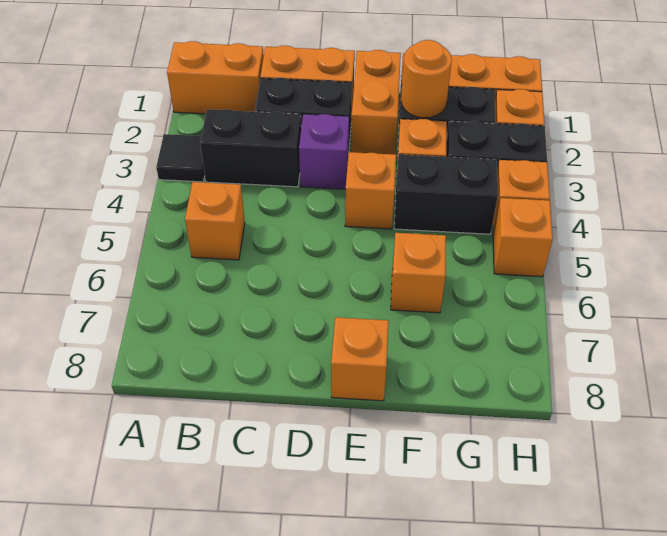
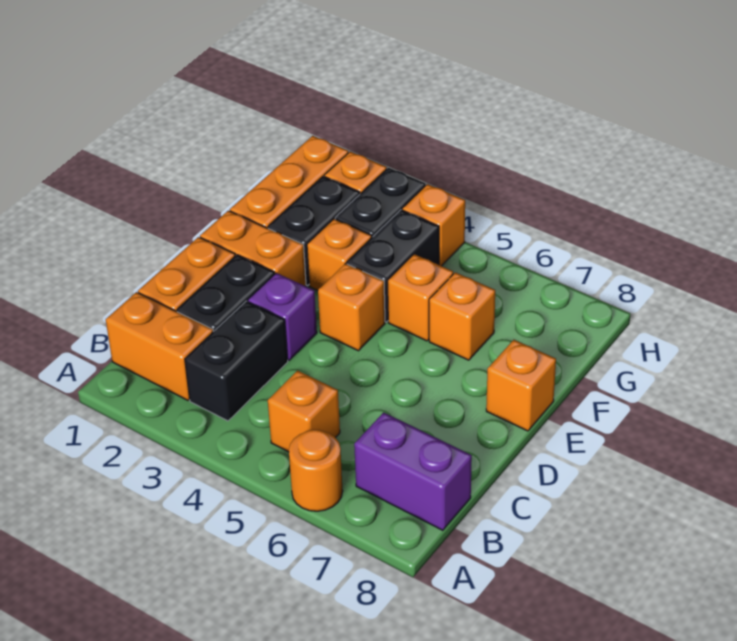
orange 1x2 brick [167,41,264,114] -> orange 1x2 brick turned to [106,292,213,400]
black 1x1 tile [156,134,205,182] -> none
none -> purple 1x2 brick [354,412,472,530]
orange 1x1 round brick [401,40,452,118] -> orange 1x1 round brick moved to [289,430,343,511]
orange 1x1 brick [493,198,553,277] -> orange 1x1 brick moved to [388,254,453,341]

